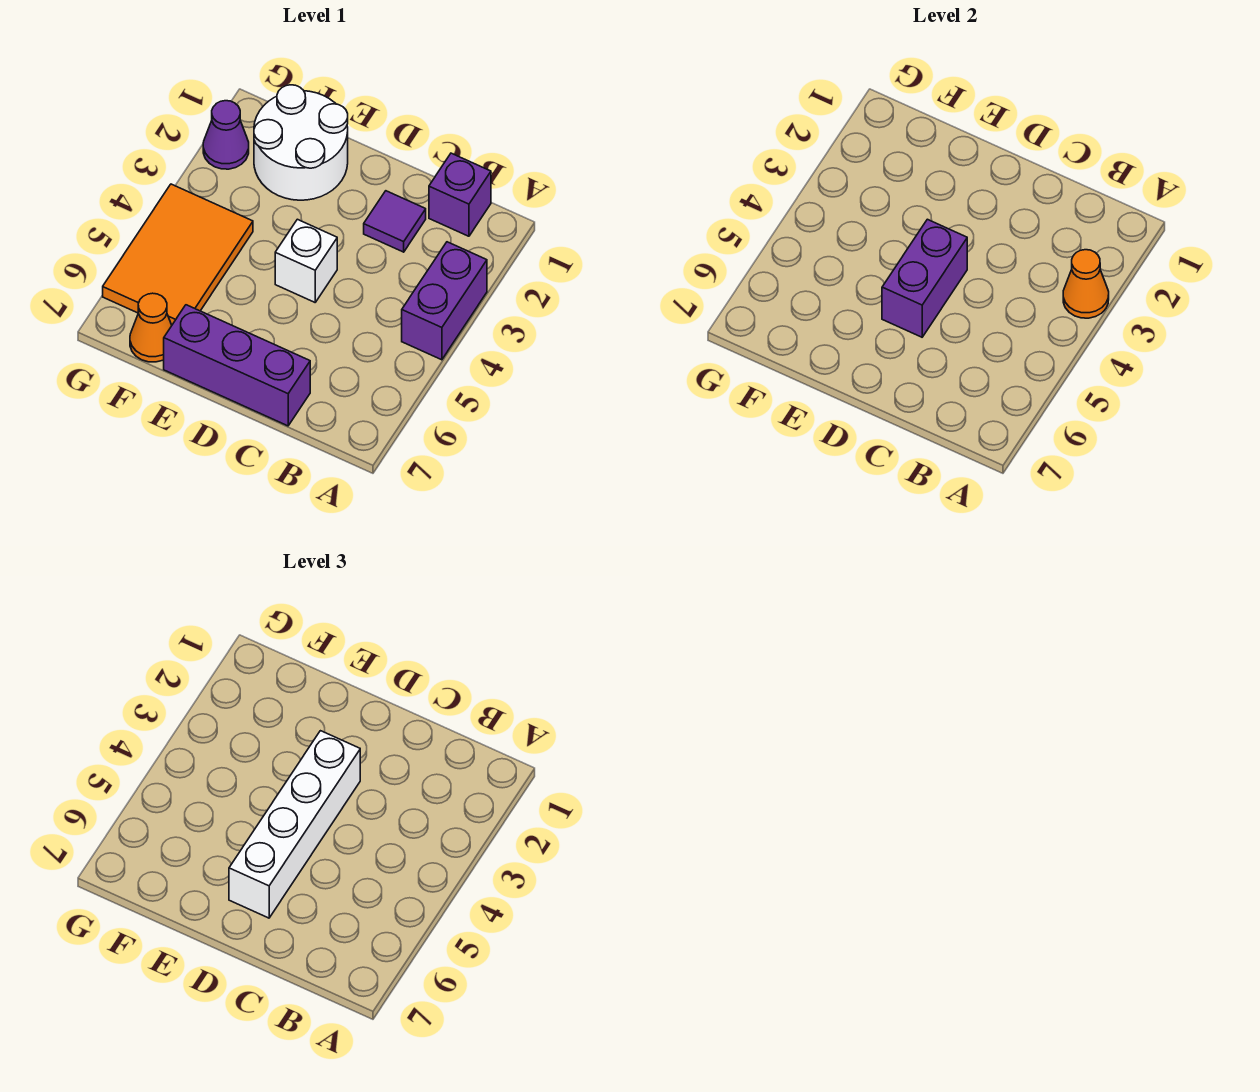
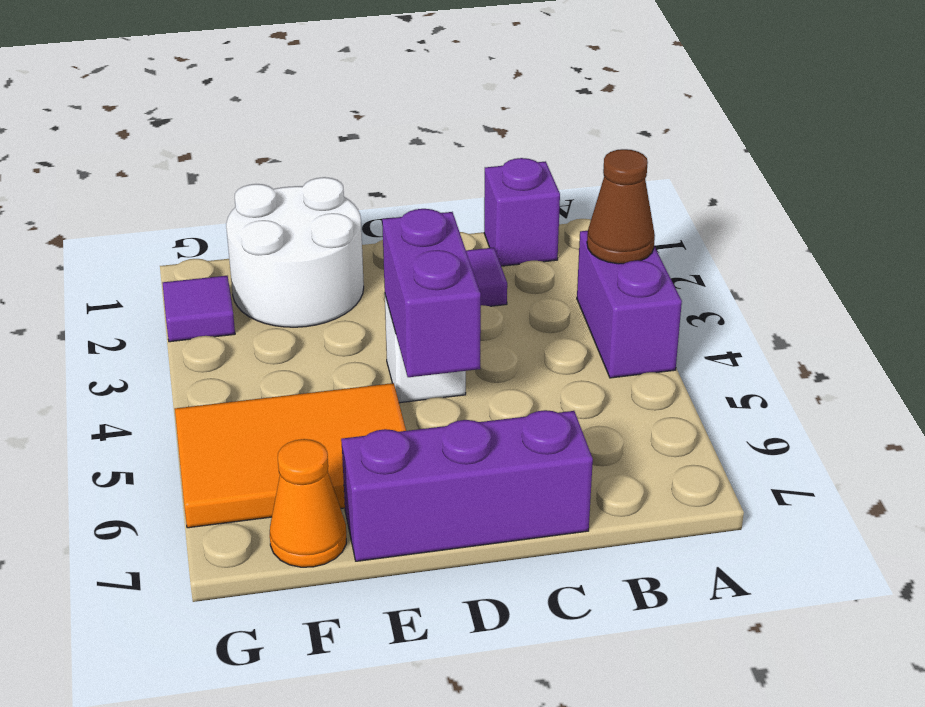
orange 1x1 cone [1063,250,1109,318] -> brown 1x1 cone [587,149,655,264]
white 1x4 brick [229,731,360,918] -> none
orange 2x3 tile [103,184,253,325] -> orange 2x3 tile turned to [175,383,406,528]
purple 1x1 cone [203,101,249,169] -> purple 1x1 tile [163,276,235,342]

